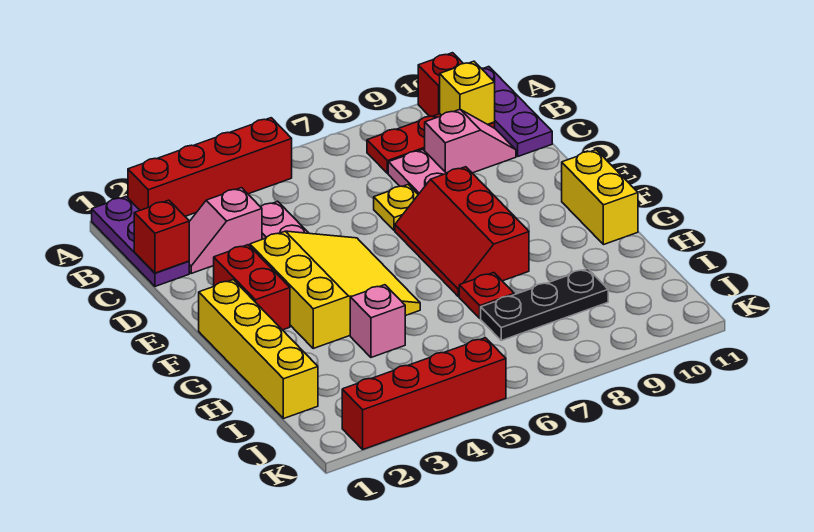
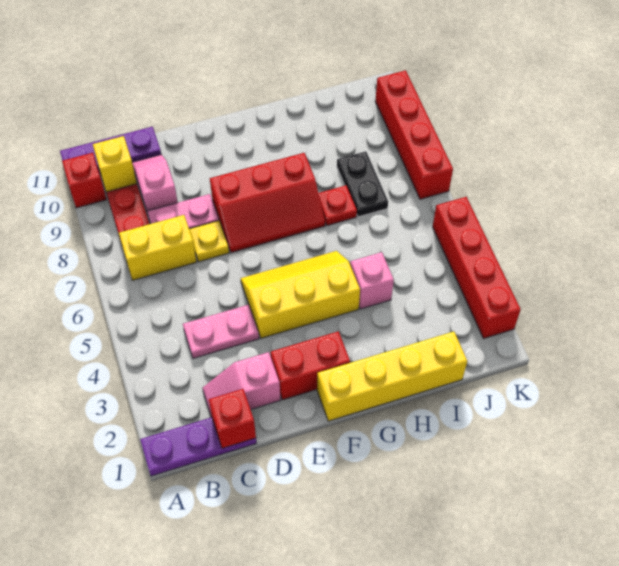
red 1x4 brick [128,118,292,216] -> red 1x4 brick moved to [375,70,453,199]
pink 1x2 slope [189,188,262,273] -> pink 1x2 slope turned to [203,352,281,417]
yellow 3x3 slope [250,231,420,348] -> yellow 2x3 slope [241,251,360,338]
yellow 1x2 brick [562,150,638,245] -> yellow 1x2 brick moved to [119,215,197,280]
black 1x3 plate [481,269,608,340] -> black 1x2 plate [337,151,388,217]

